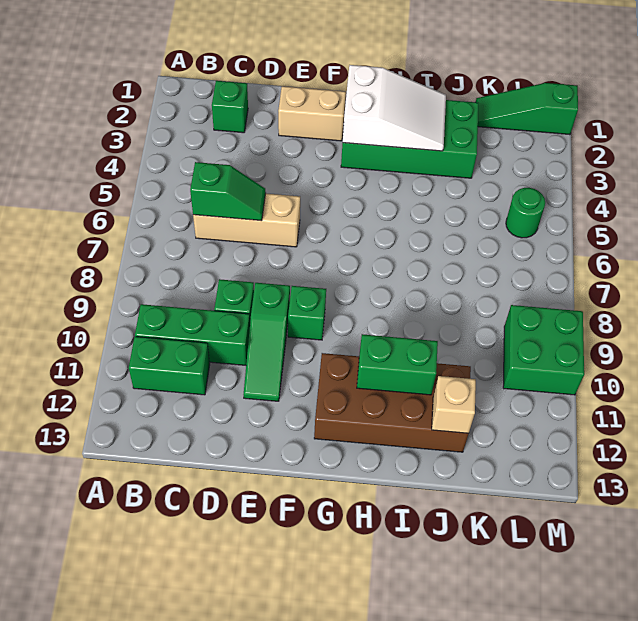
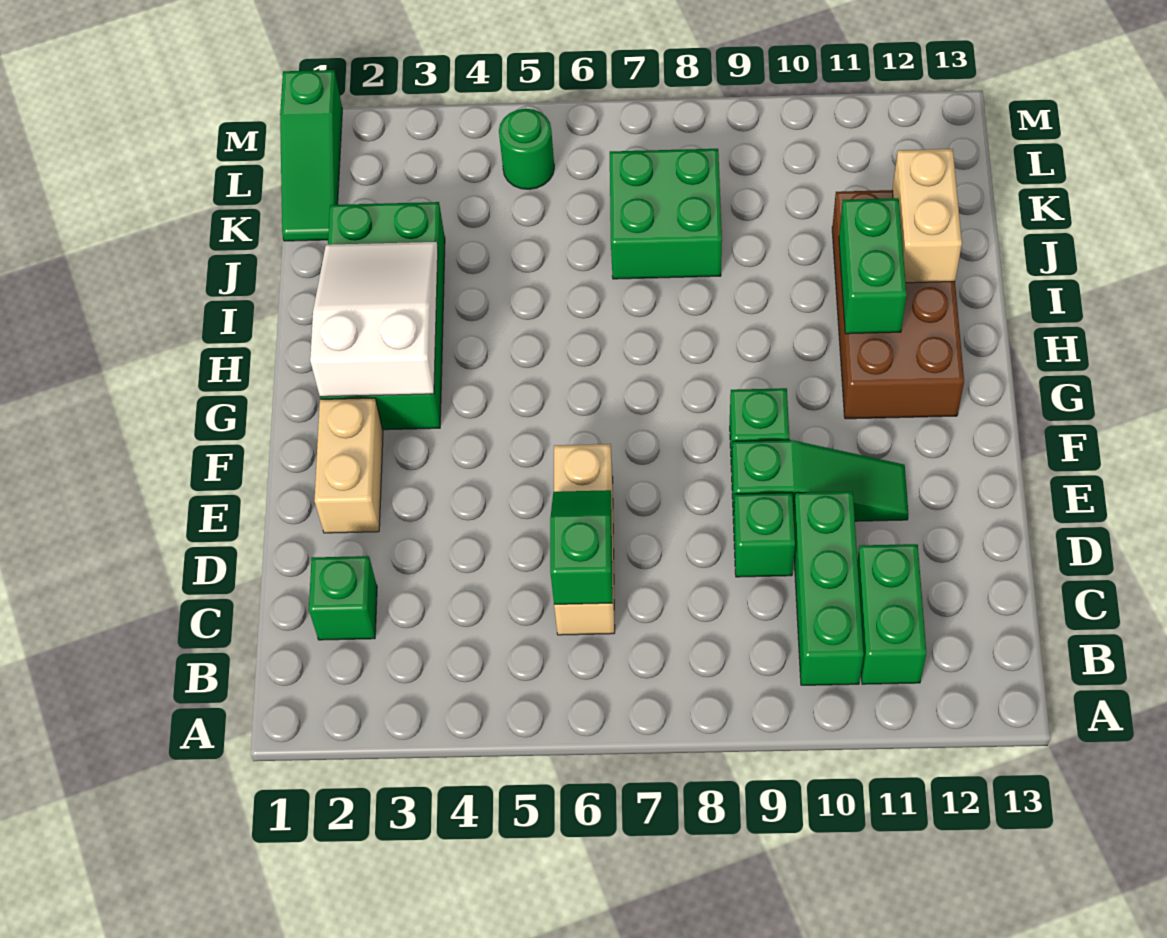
tan 1x1 brick [432,376,476,433] -> tan 1x2 brick [892,149,962,283]
green 2x2 brick [503,305,584,395] -> green 2x2 brick moved to [610,149,722,279]

